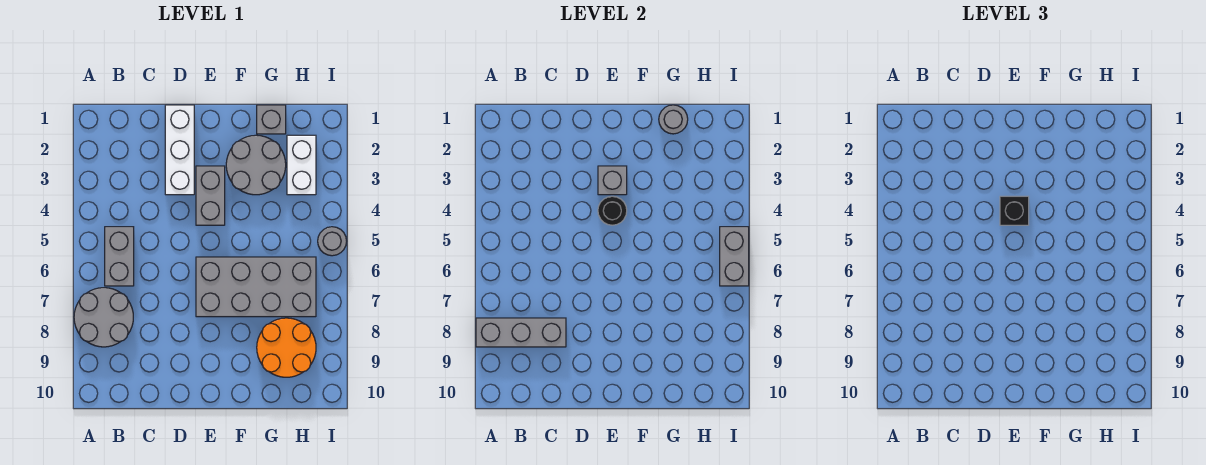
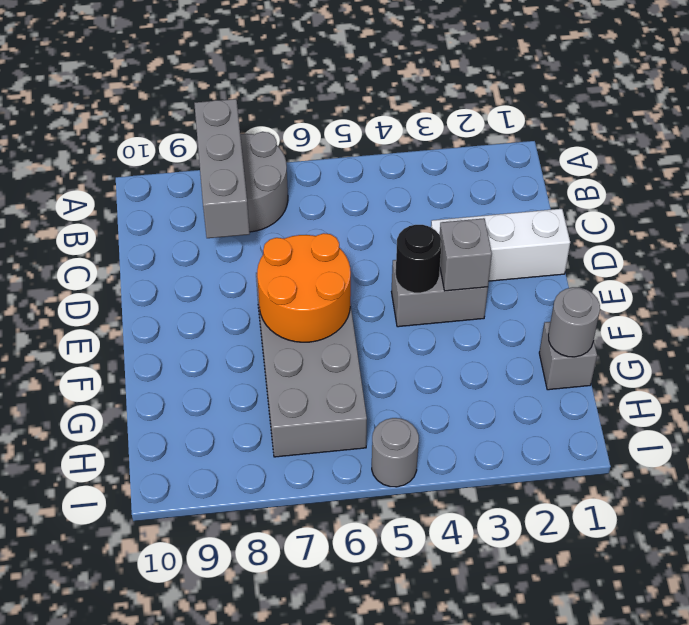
grey 1x2 brick [105,227,134,286] -> none
black 1x1 brick [1000,196,1029,225] -> none
grey 2x2 round brick [226,135,286,195] -> none
orange 2x2 round brick [257,318,316,377] -> orange 2x2 round brick moved to [257,233,351,342]
white 1x2 brick [287,135,316,195] -> none
grey 1x2 brick [720,227,749,286] -> none

